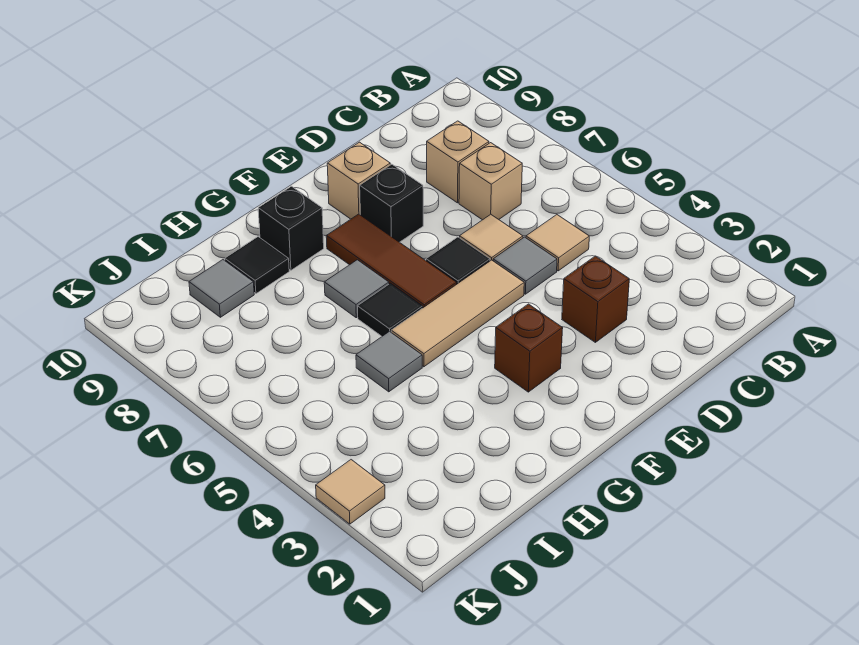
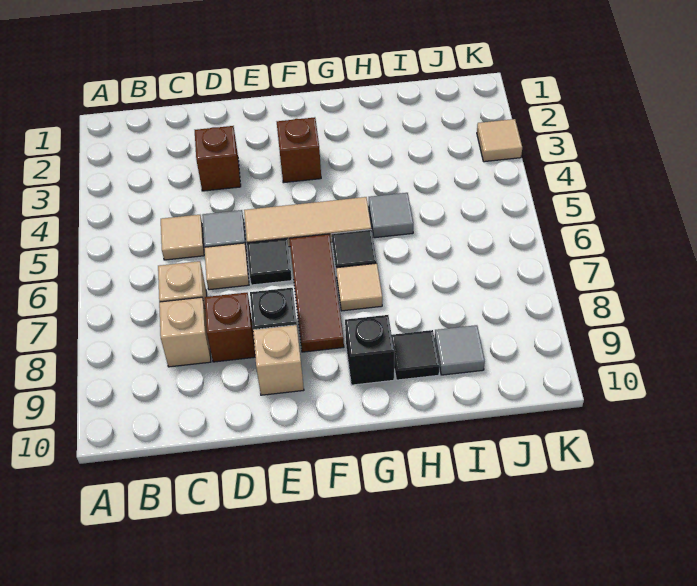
none -> brown 1x1 brick [205,293,255,362]
grey 1x1 tile [324,260,389,318] -> tan 1x1 tile [336,263,382,311]

